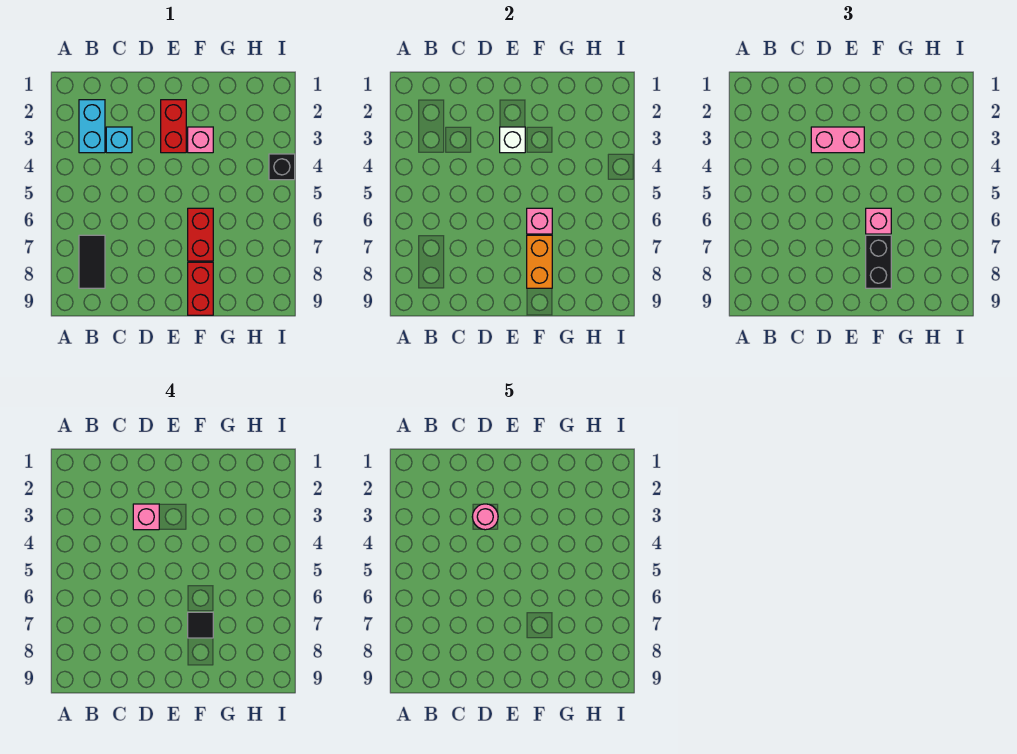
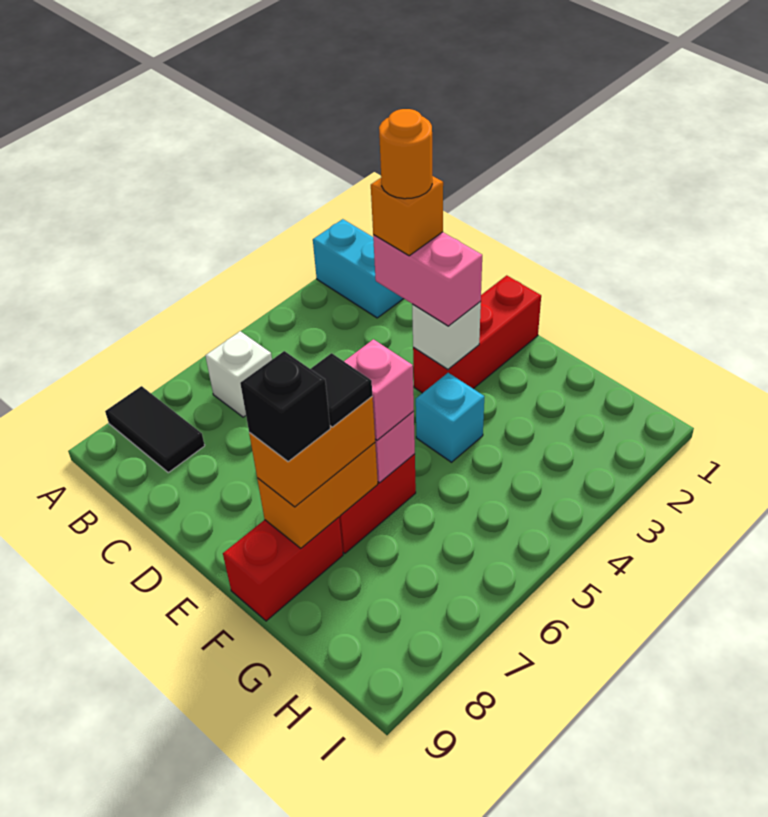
cyan 1x2 brick [79,100,105,153] -> cyan 1x2 brick turned to [313,219,403,318]
none -> white 1x1 brick [205,331,272,417]
black 1x2 tile [79,235,105,288] -> black 1x2 tile turned to [105,386,205,473]
cyan 1x1 brick [106,127,132,153] -> cyan 1x1 brick moved to [416,373,484,462]
pink 1x1 brick [133,504,159,530] -> orange 1x1 brick [371,176,443,256]
pink 1x1 round brick [472,504,498,530] -> orange 1x1 round brick [379,109,432,199]
red 1x2 brick [161,100,186,153] -> red 1x3 brick [413,275,541,393]
pink 1x1 brick [188,127,213,153] -> none
black 1x2 brick [866,235,891,288] -> orange 1x2 brick [249,397,375,507]
black 1x1 brick [269,154,295,180] -> black 1x1 brick moved to [240,351,330,462]

